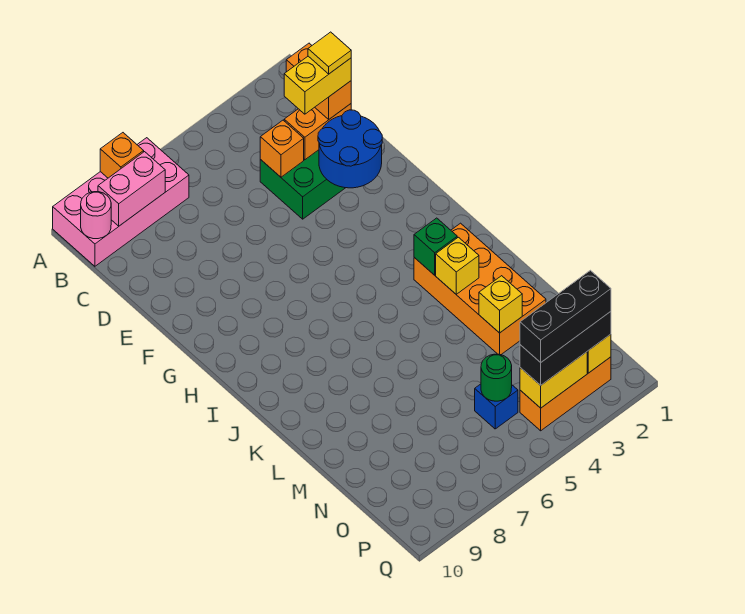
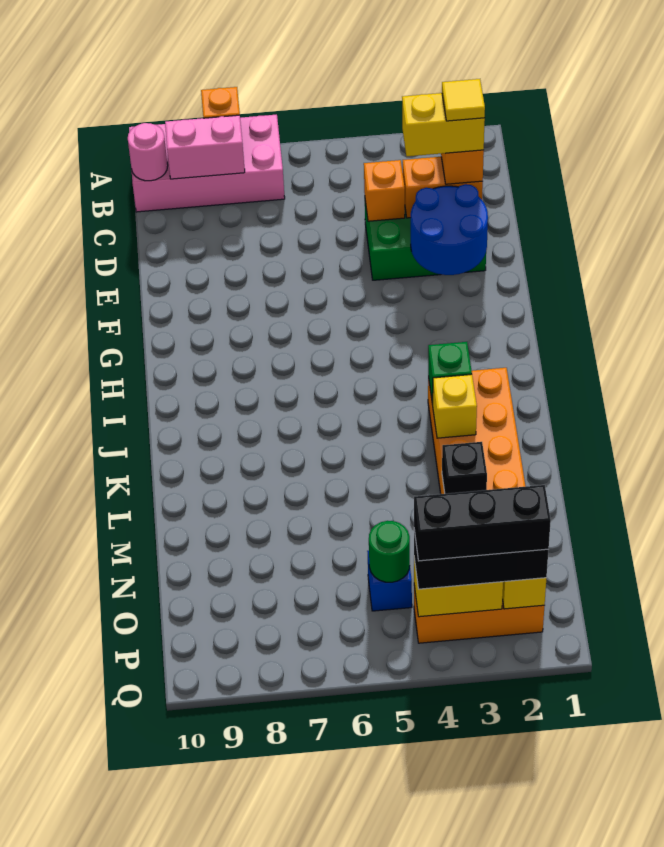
yellow 1x1 brick [479,276,522,333] -> black 1x1 brick [442,442,487,494]

